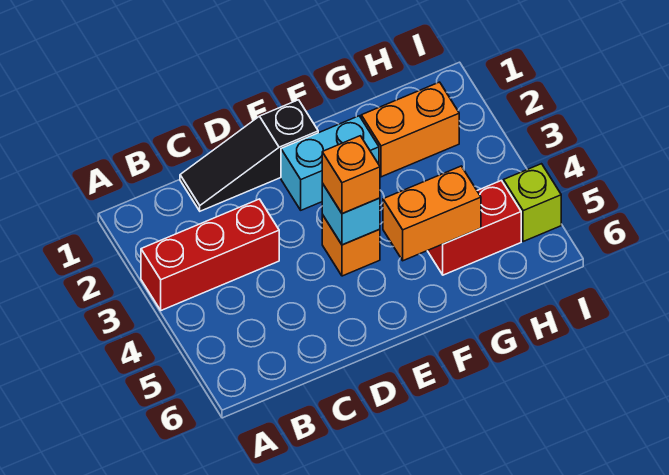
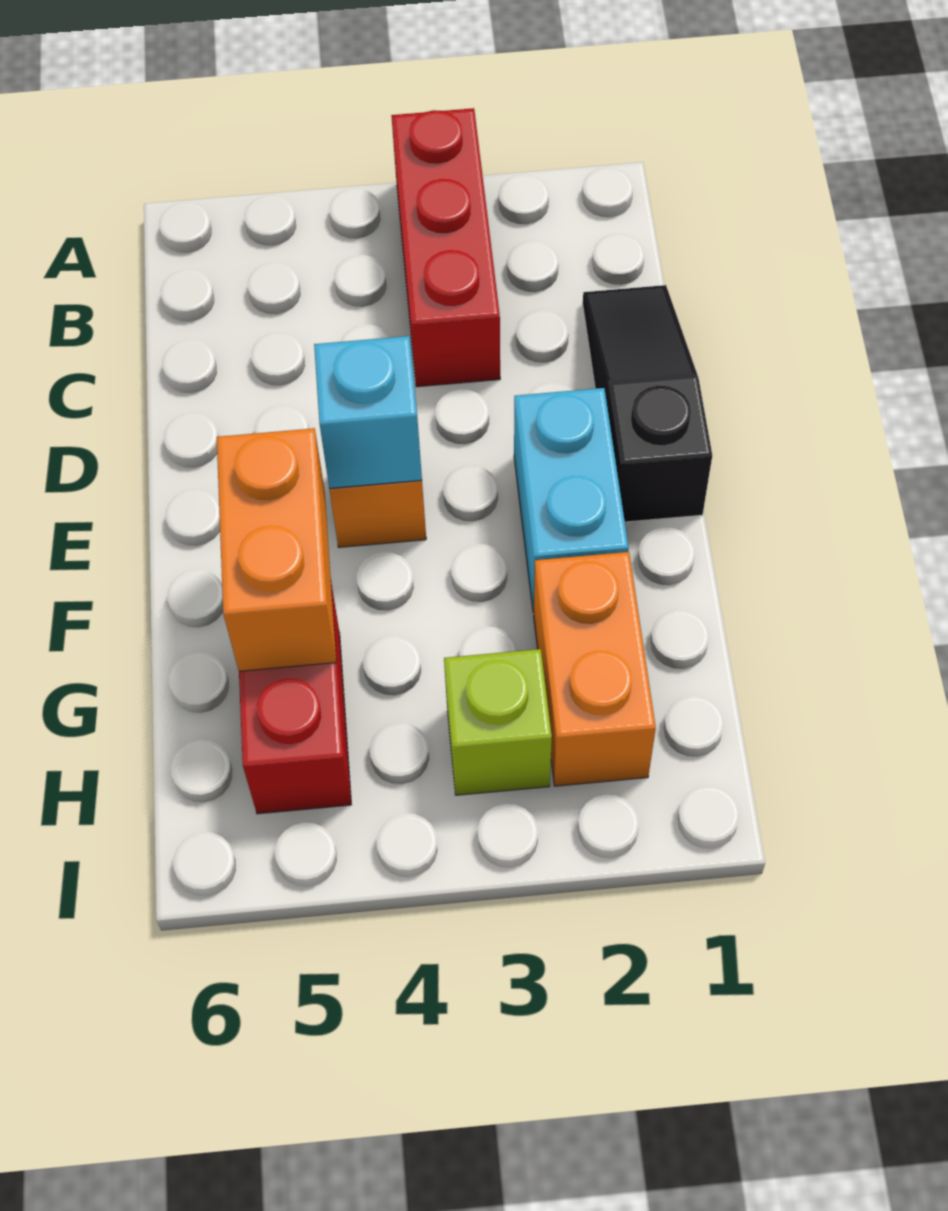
orange 1x1 brick [322,136,380,214] -> none
lime 1x1 brick [503,164,561,242] -> lime 1x1 brick moved to [444,649,552,795]

